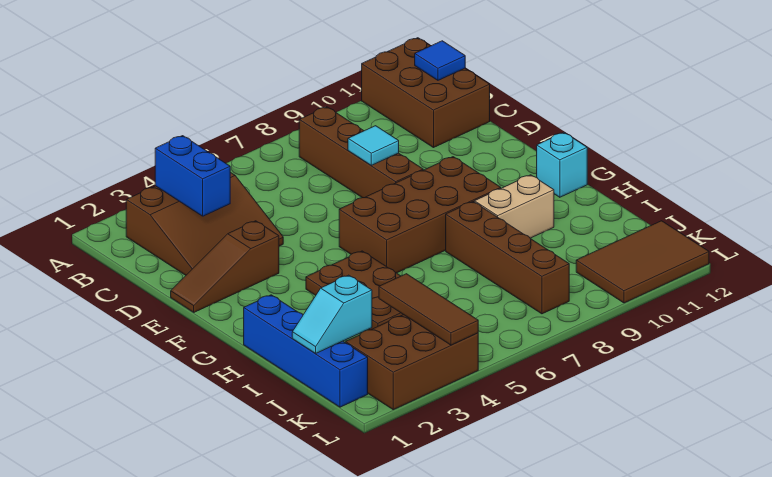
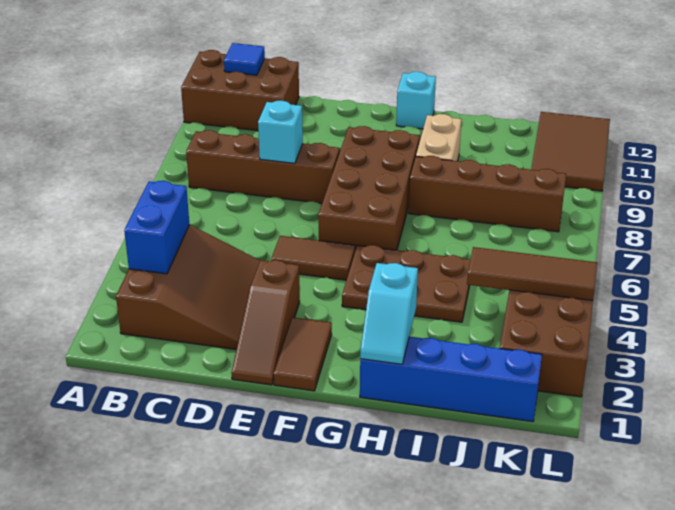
blue 1x2 brick [155,136,230,216] -> blue 1x2 brick turned to [124,181,189,274]
cyan 1x1 tile [348,126,399,165] -> cyan 1x1 brick [258,101,303,163]
none -> brown 1x2 tile [271,236,355,280]
none -> brown 1x2 tile [274,317,332,391]
cyan 1x2 slope [292,275,372,354] -> cyan 1x2 slope moved to [360,263,418,364]

